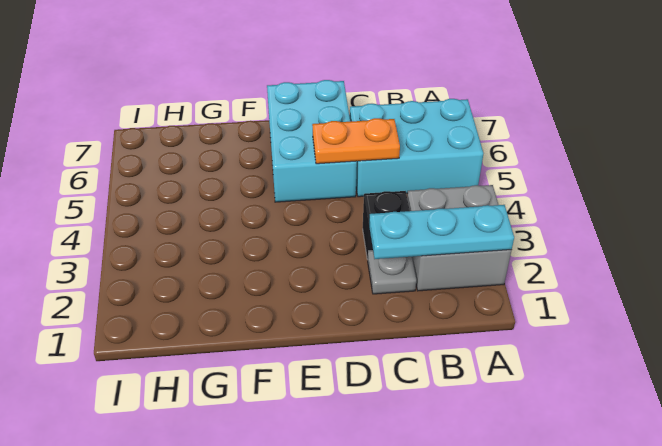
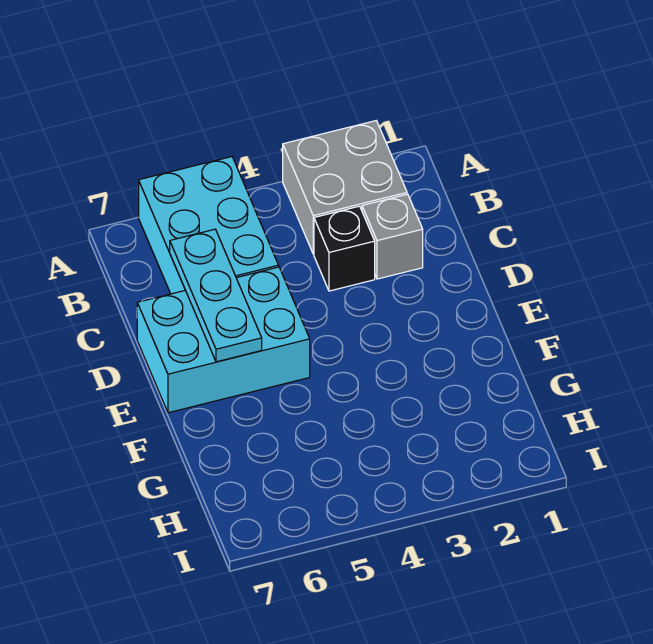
cyan 1x3 plate [369,205,514,259] -> cyan 1x3 plate moved to [170,229,262,362]
grey 1x1 plate [368,250,416,294] -> grey 1x1 brick [362,194,423,279]
orange 1x2 plate [312,118,400,164] -> none

